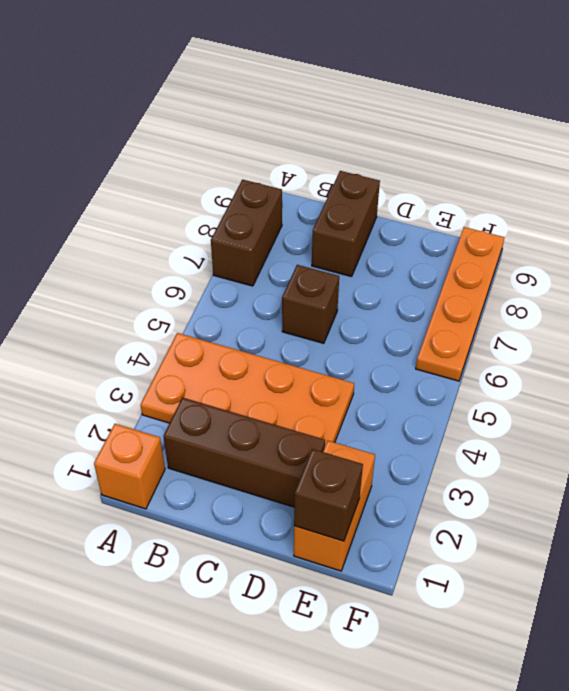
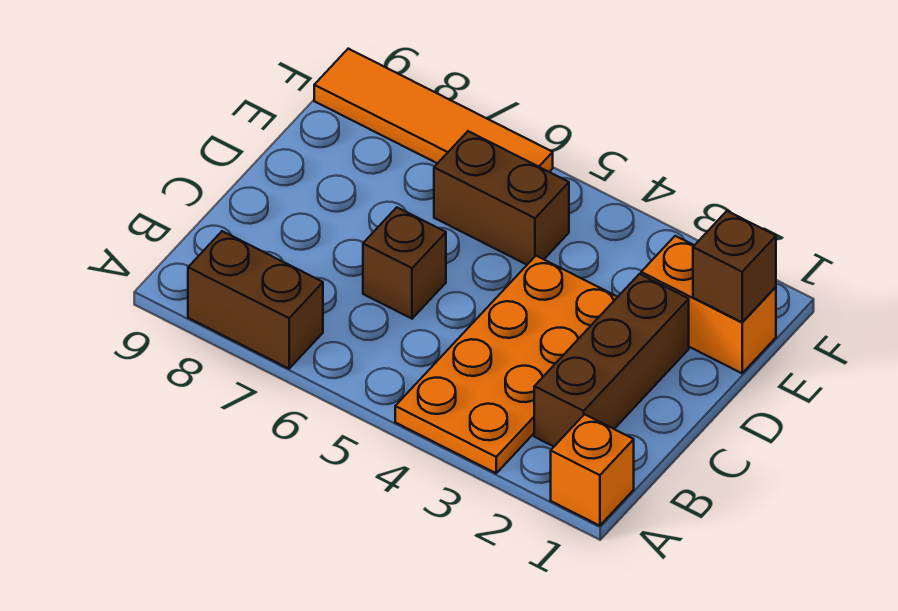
brown 1x2 brick [312,171,380,277] -> brown 1x2 brick moved to [434,131,569,265]
orange 1x4 plate [416,227,505,381] -> orange 1x4 tile [314,49,553,172]

